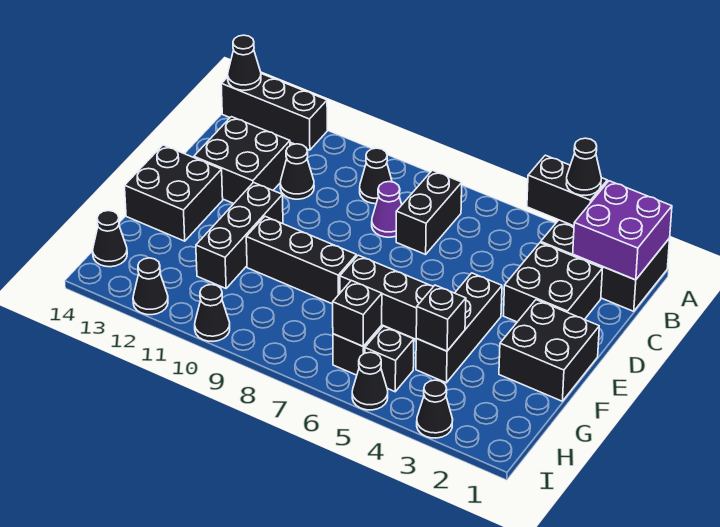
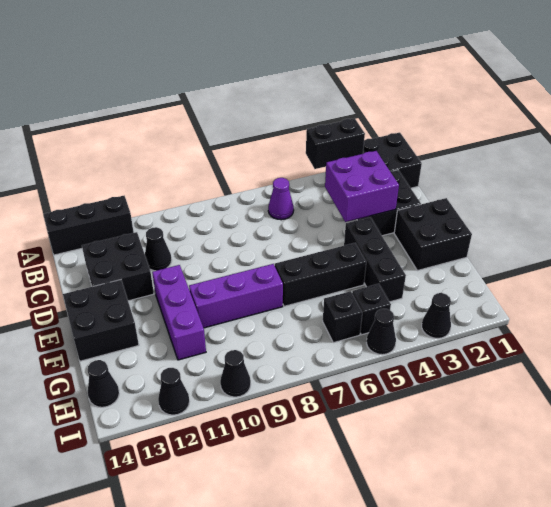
purple 2x2 brick [573,181,672,280] -> purple 2x2 brick moved to [325,151,399,222]
black 1x1 cone [566,138,601,195] -> none
black 1x1 cone [228,35,261,90] -> none
black 1x2 brick [396,170,462,254] -> none
black 1x1 cone [360,148,392,204] -> none
purple 1x1 cone [372,182,402,237] -> purple 1x1 cone moved to [268,178,294,220]
black 1x3 brick [196,183,283,288] -> purple 1x3 brick [152,265,206,360]
black 1x3 brick [246,216,357,304] -> purple 1x3 brick [189,264,283,328]
black 1x1 brick [416,285,466,351] -> none
black 1x1 brick [333,280,382,346] -> none

